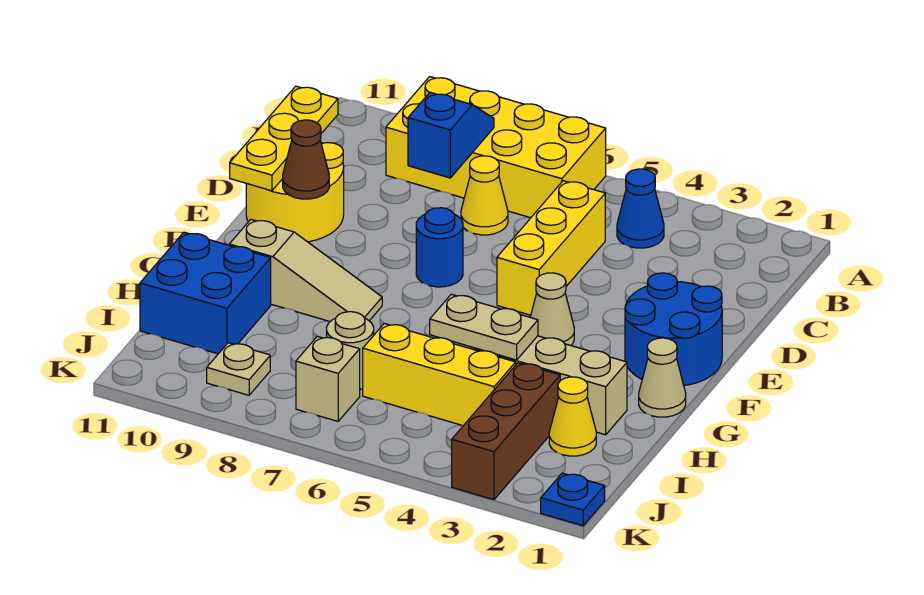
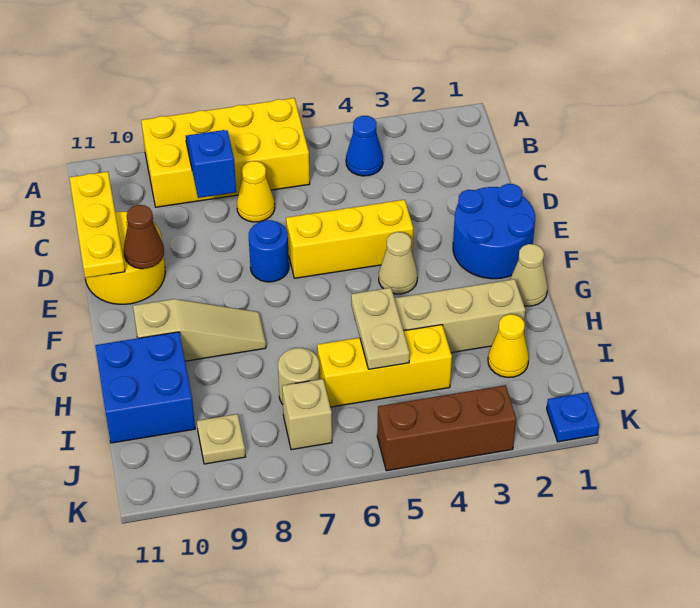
yellow 1x3 brick [497,181,605,315] -> yellow 1x3 brick turned to [286,200,413,278]
tan 1x2 plate [430,294,538,360] -> tan 1x2 plate turned to [351,288,410,369]
brown 1x3 brick [452,363,560,500] -> brown 1x3 brick turned to [377,385,516,471]

